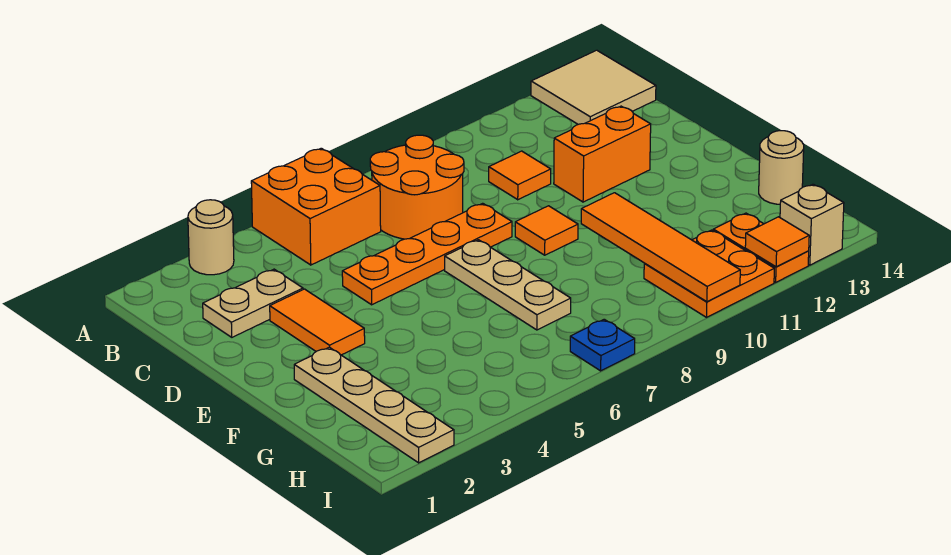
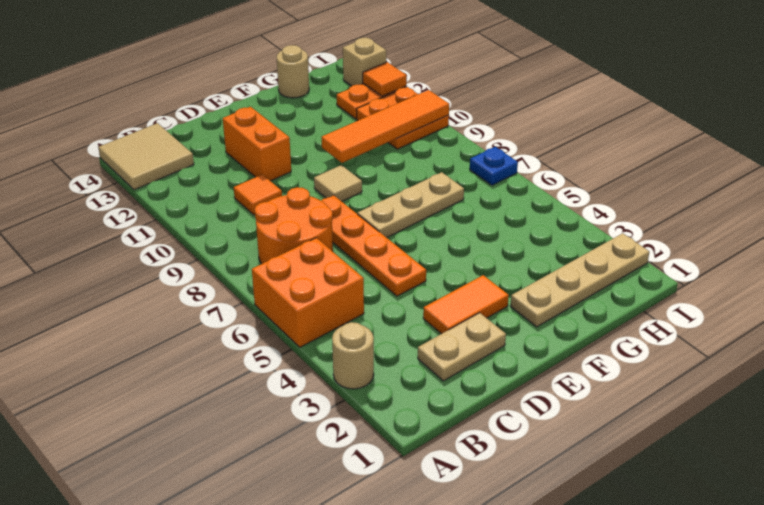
tan 1x2 plate [203,269,303,337] -> tan 1x2 plate turned to [418,313,506,381]
orange 1x1 tile [515,206,578,255] -> tan 1x1 tile [314,165,362,201]

